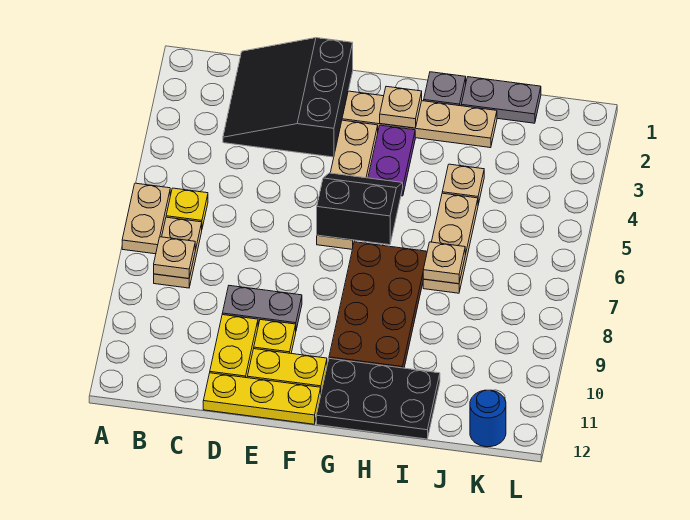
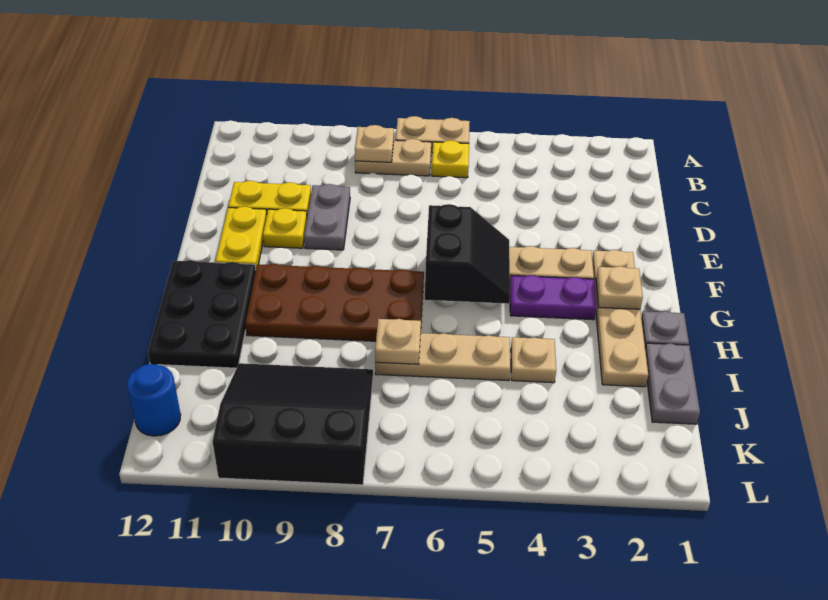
black 3x3 slope [223,38,353,157] -> black 3x3 slope moved to [213,363,373,485]
yellow 1x3 plate [203,373,321,424] -> none

